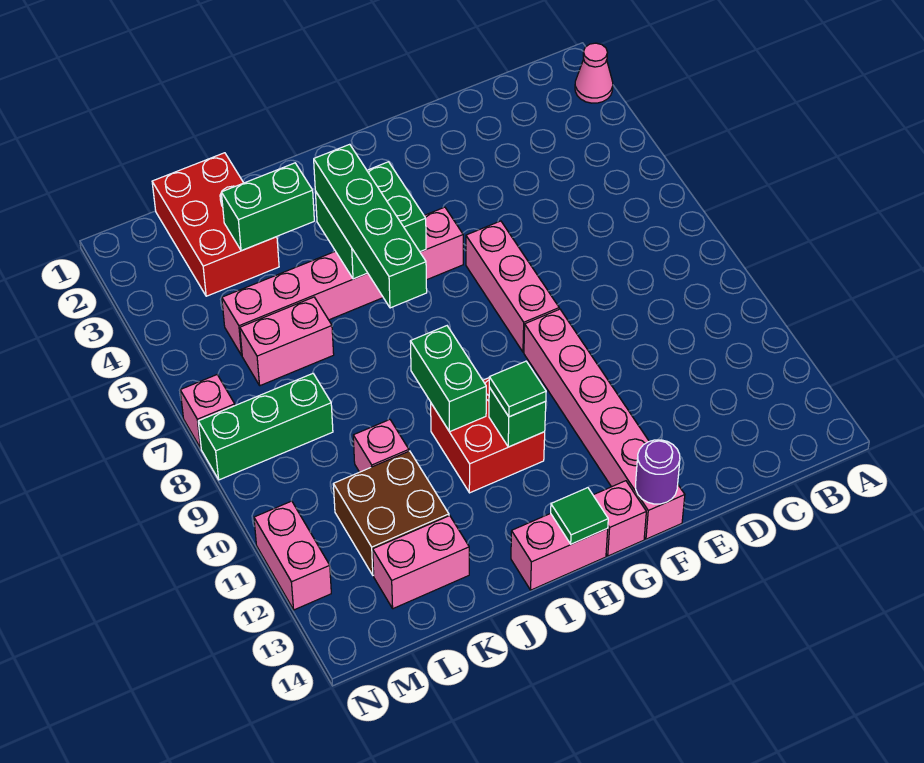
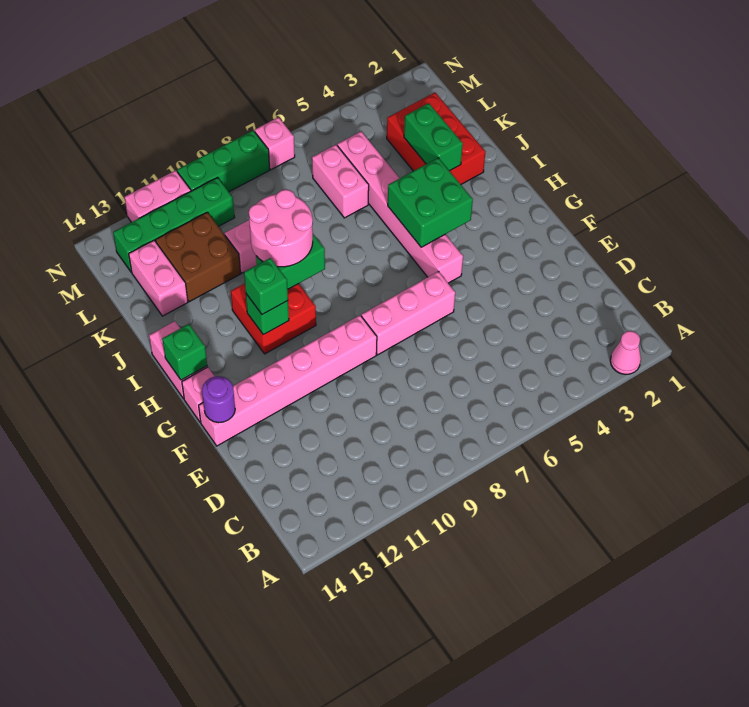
green 1x1 tile [489,361,546,417] -> green 1x1 brick [244,258,288,314]
green 1x1 tile [551,488,608,544] -> green 1x1 brick [162,324,207,380]
green 1x4 brick [314,144,427,308] -> green 1x4 brick moved to [113,178,235,272]
none -> pink 2x2 round brick [249,189,313,267]
red 2x3 brick [152,153,279,296] -> red 2x3 brick turned to [387,93,485,184]
green 1x3 brick [198,373,333,480] -> green 1x3 brick turned to [177,131,270,192]

